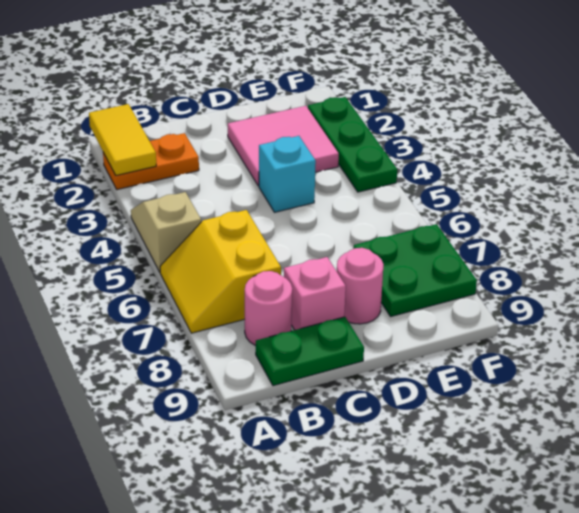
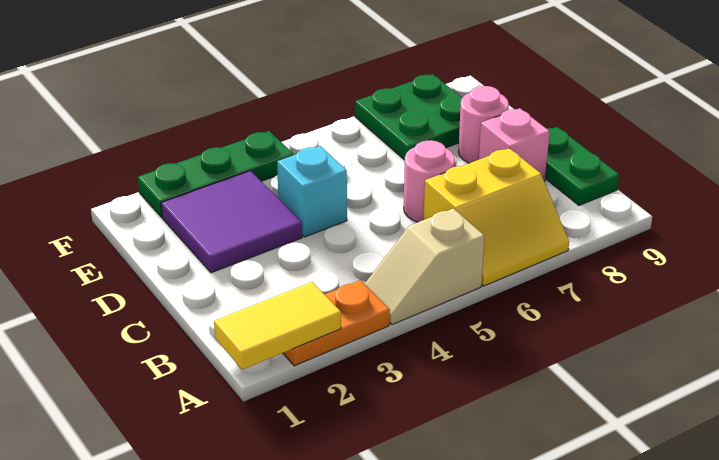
orange 1x2 plate [103,133,199,190] -> orange 1x2 plate turned to [283,280,390,366]
pink 1x1 round brick [245,271,292,346] -> pink 1x1 round brick moved to [404,140,455,222]
pink 2x2 tile [228,106,339,186] -> purple 2x2 tile [161,171,302,273]

